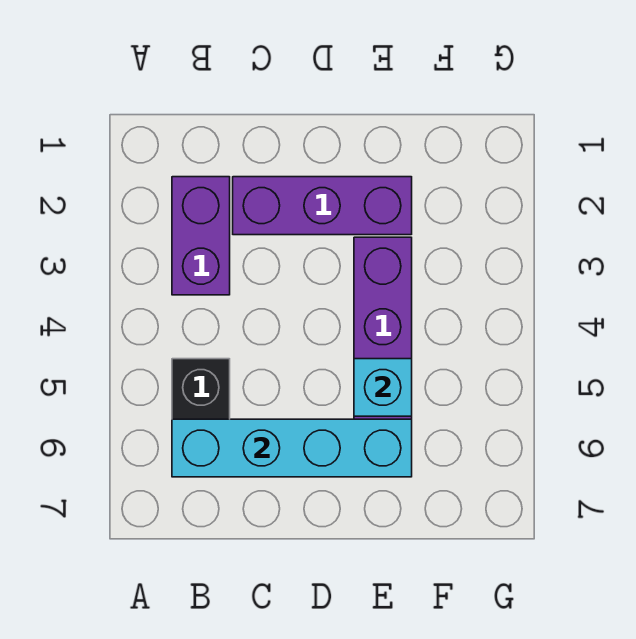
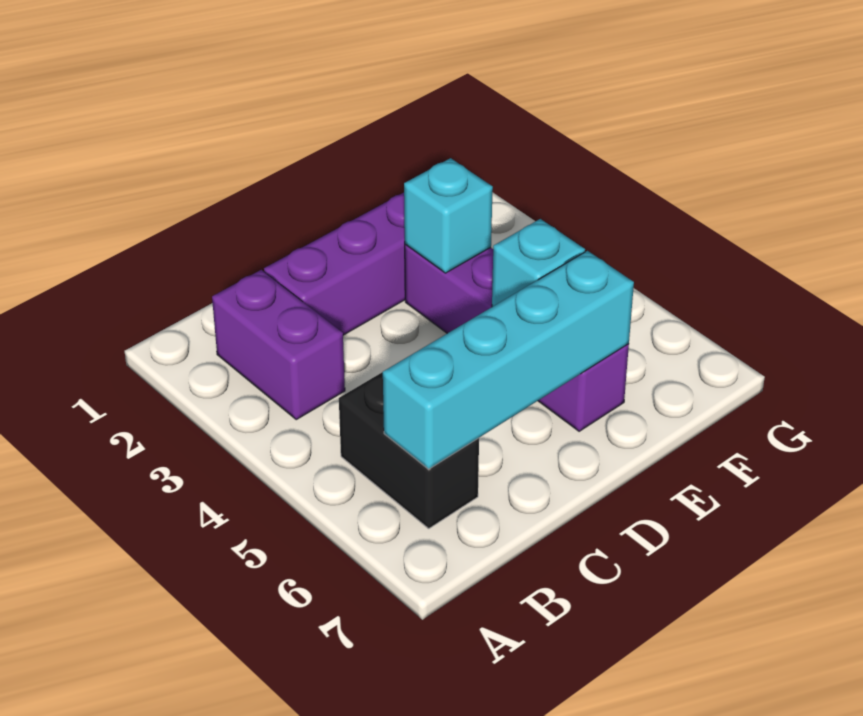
none -> cyan 1x1 brick [404,158,493,273]

